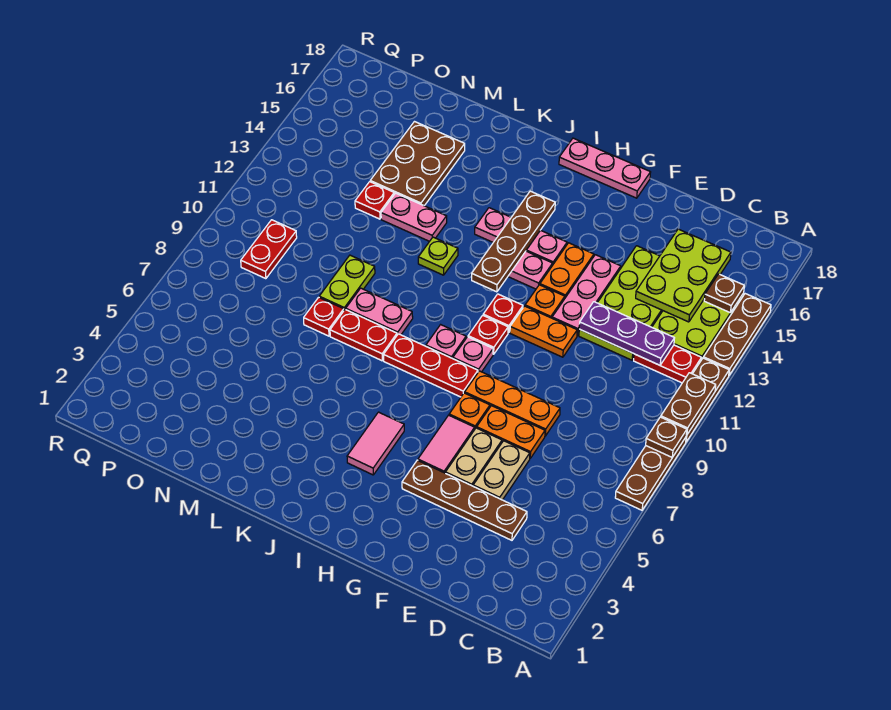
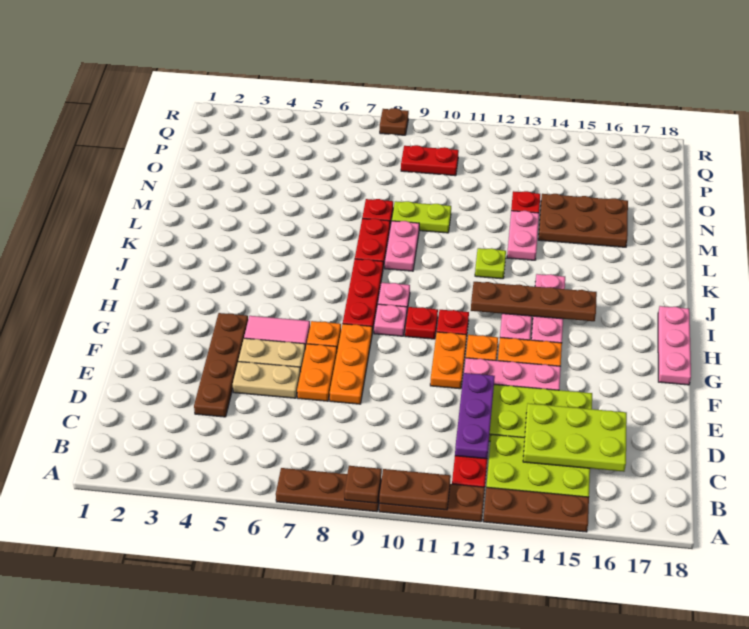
brown 1x1 plate [704,274,744,313] -> brown 1x1 plate moved to [380,108,409,135]
pink 1x2 tile [347,412,404,475] -> none

